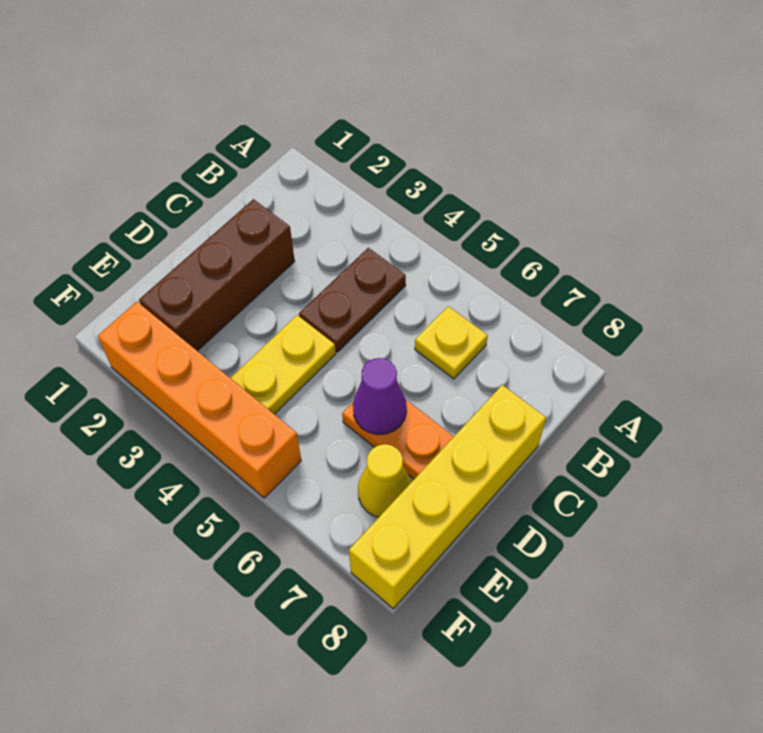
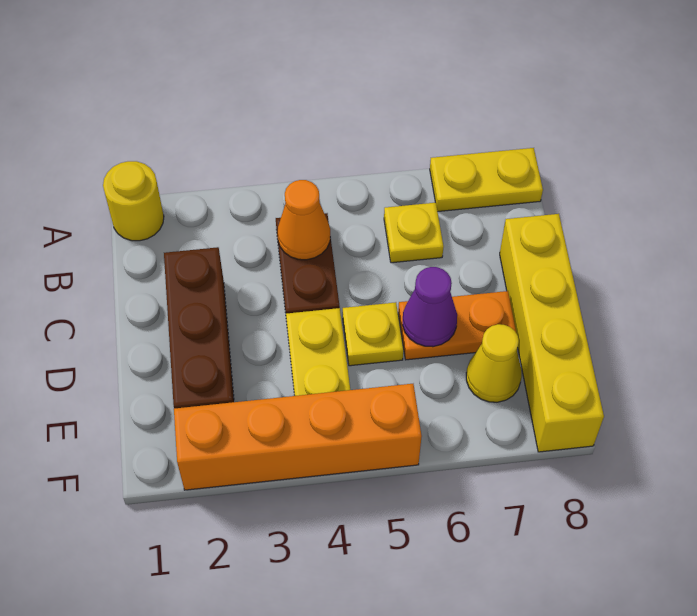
none -> yellow 1x1 round brick [103,161,164,241]
none -> yellow 1x2 plate [430,148,543,212]
none -> orange 1x1 cone [277,180,330,260]
none -> yellow 1x1 plate [343,302,403,366]

